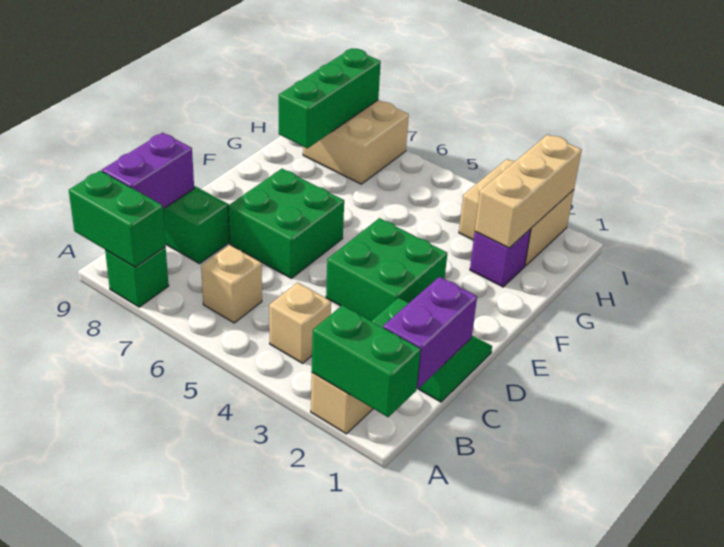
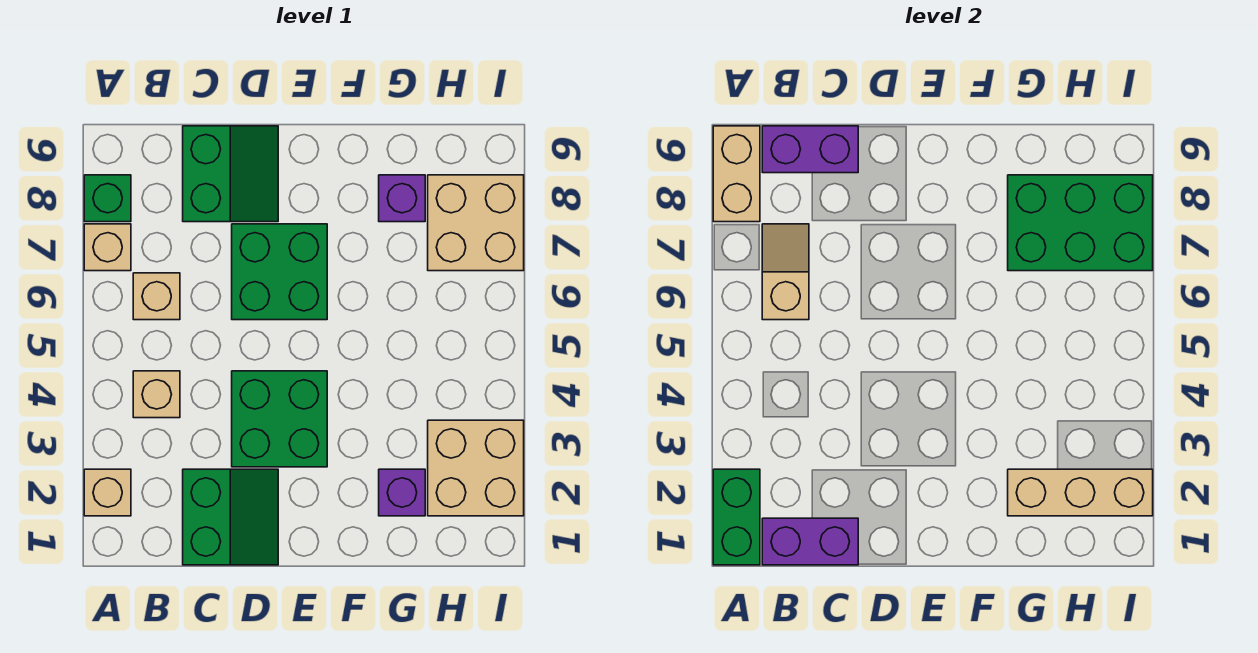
none -> tan 1x1 brick [84,224,131,271]
green 1x2 brick [69,171,166,267] -> tan 1x2 brick [713,126,760,222]
none -> tan 1x2 slope [762,224,809,320]
none -> purple 1x1 brick [379,175,425,222]
green 1x3 brick [279,49,381,148] -> green 2x3 brick [1008,175,1153,271]

